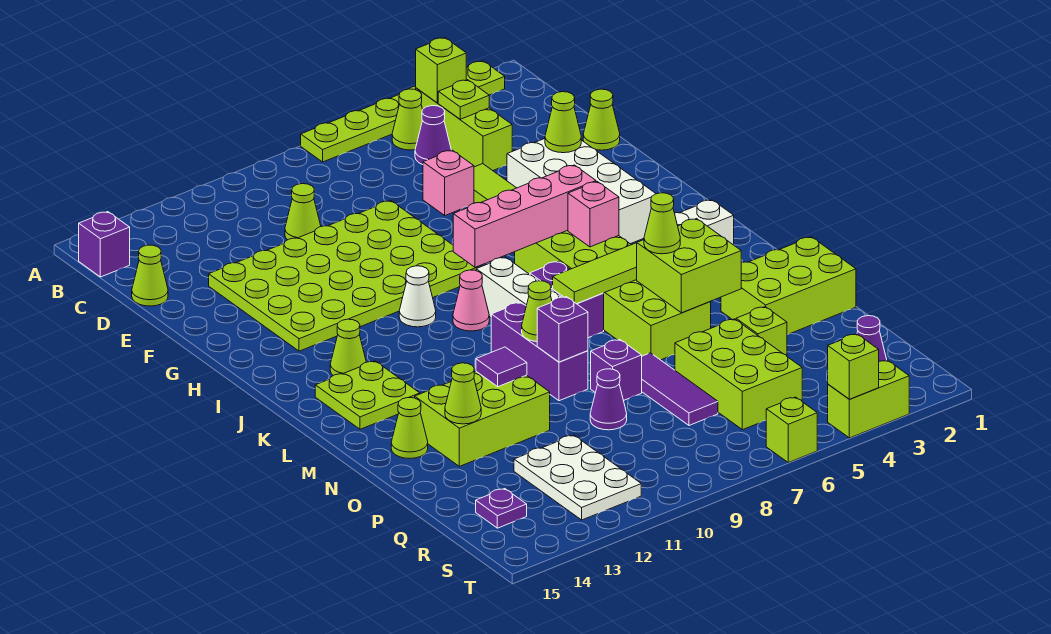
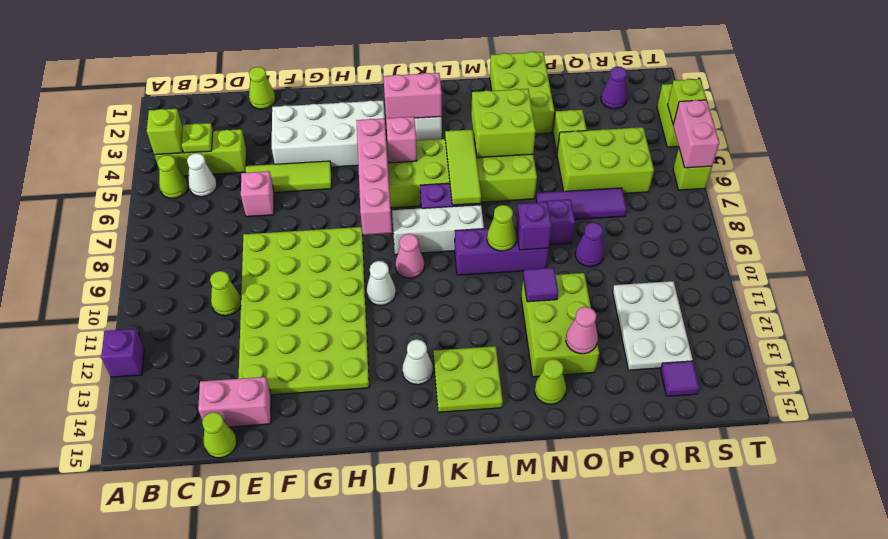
lime 1x6 plate [301,61,505,162] -> none
purple 1x1 brick [79,212,130,277] -> purple 1x1 brick moved to [101,329,144,377]
purple 1x1 cone [415,106,451,165] -> white 1x1 cone [187,153,217,197]
none -> pink 1x2 brick [198,377,271,427]
lime 1x1 cone [545,92,581,153] -> none
none -> pink 1x2 brick [383,73,442,118]
lime 1x1 cone [330,319,366,375] -> white 1x1 cone [402,339,433,385]
lime 1x1 cone [644,193,680,254] -> none
lime 1x1 cone [445,363,481,424] -> pink 1x1 cone [566,307,598,354]
white 2x3 plate [514,435,641,520] -> white 2x3 plate turned to [613,281,693,370]
purple 1x1 plate [476,489,527,528] -> purple 1x1 tile [661,361,699,396]
none -> pink 1x2 brick [673,100,719,168]

